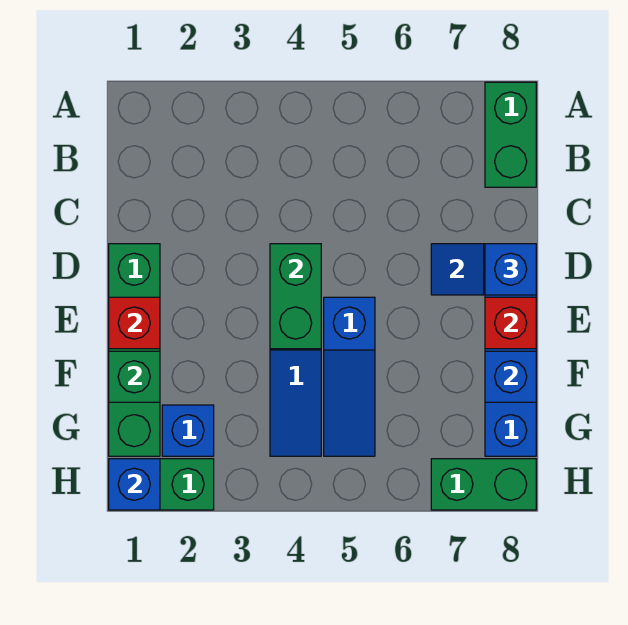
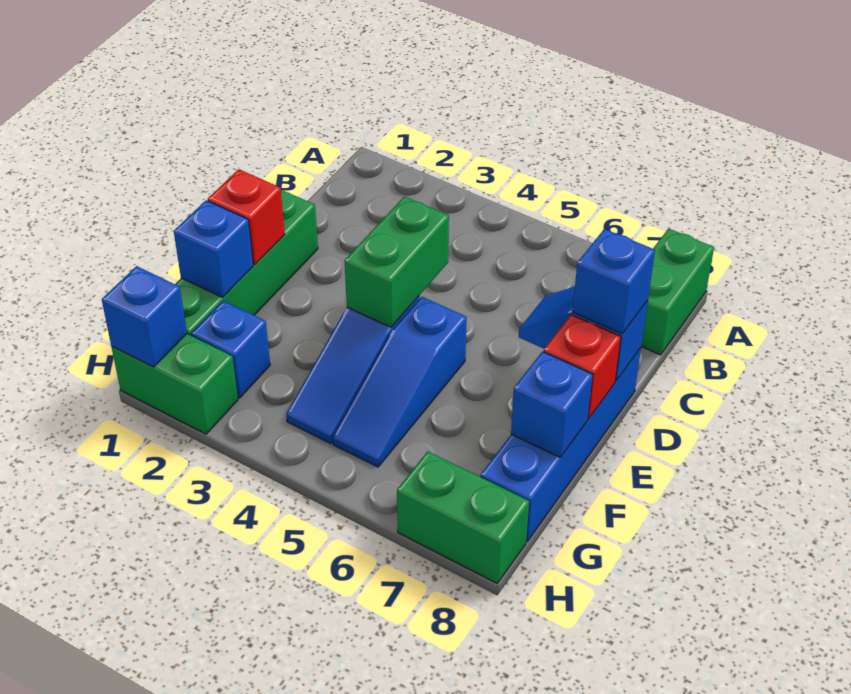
green 1x1 brick [109,351,160,402] -> blue 1x1 brick [174,200,253,297]

